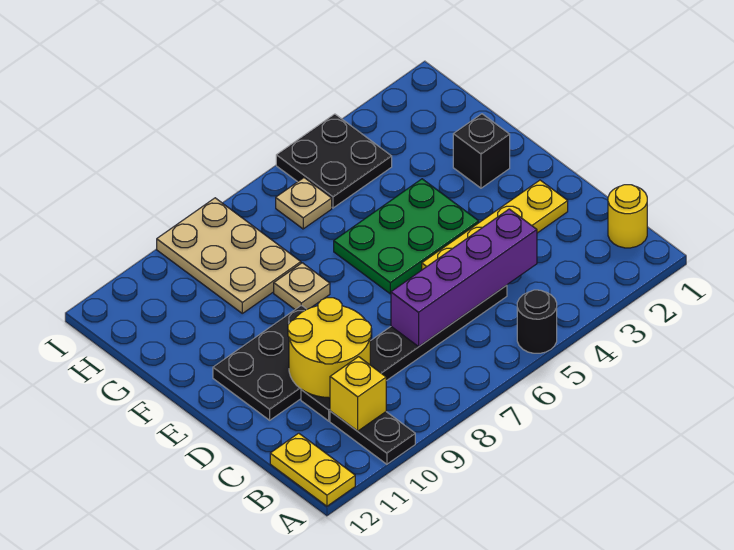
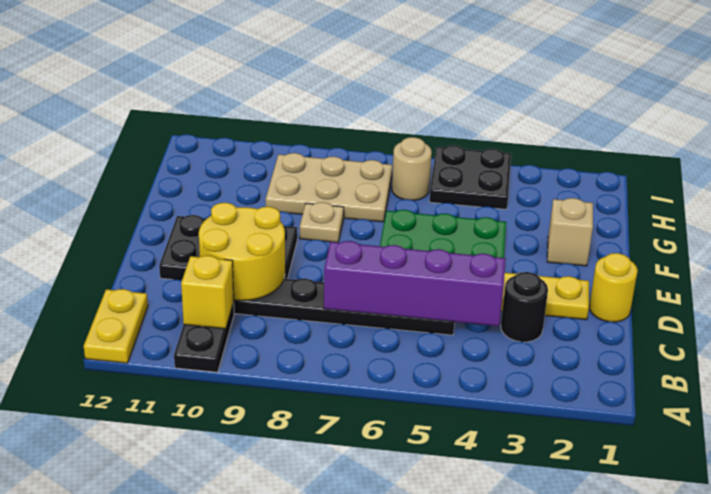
black 1x1 round brick [517,290,557,353] -> black 1x1 round brick moved to [501,272,548,342]
yellow 1x1 round brick [608,185,647,248] -> yellow 1x1 round brick moved to [589,253,638,322]
black 1x1 brick [453,114,510,188] -> tan 1x1 brick [547,198,593,266]
tan 2x3 plate [157,198,301,313] -> tan 2x3 plate turned to [266,153,392,222]
tan 1x1 plate [276,178,332,229] -> tan 1x1 round brick [392,137,432,200]

